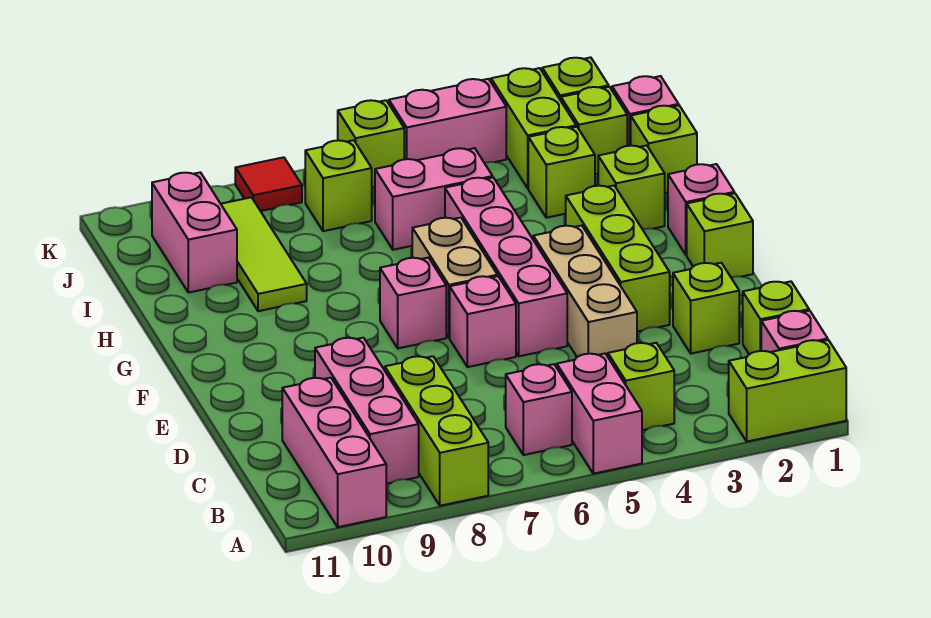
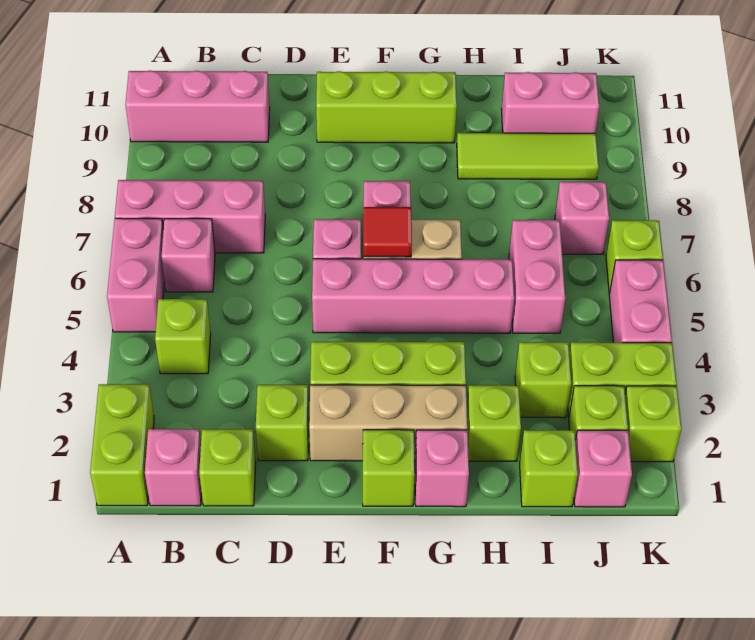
pink 1x2 brick [557,354,642,474] -> pink 1x2 brick turned to [107,218,165,332]
lime 1x3 brick [385,356,488,506] -> lime 1x3 brick moved to [316,71,457,143]
pink 1x3 brick [315,338,419,484] -> pink 1x3 brick moved to [115,180,265,253]
tan 1x3 brick [533,225,637,357] -> tan 1x3 brick moved to [309,385,468,461]
lime 1x1 brick [305,140,372,231] -> pink 1x1 brick [555,182,609,254]
red 1x1 tile [235,157,302,211] -> red 1x1 tile moved to [363,207,412,257]

